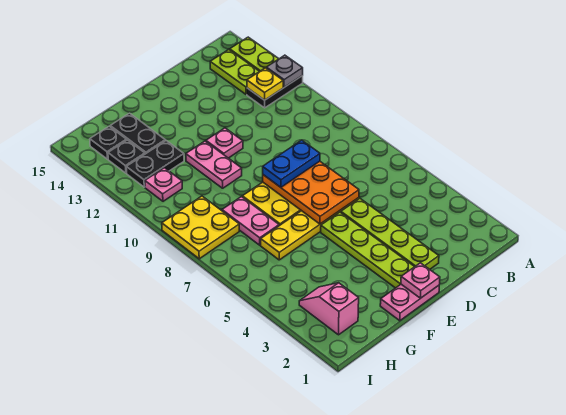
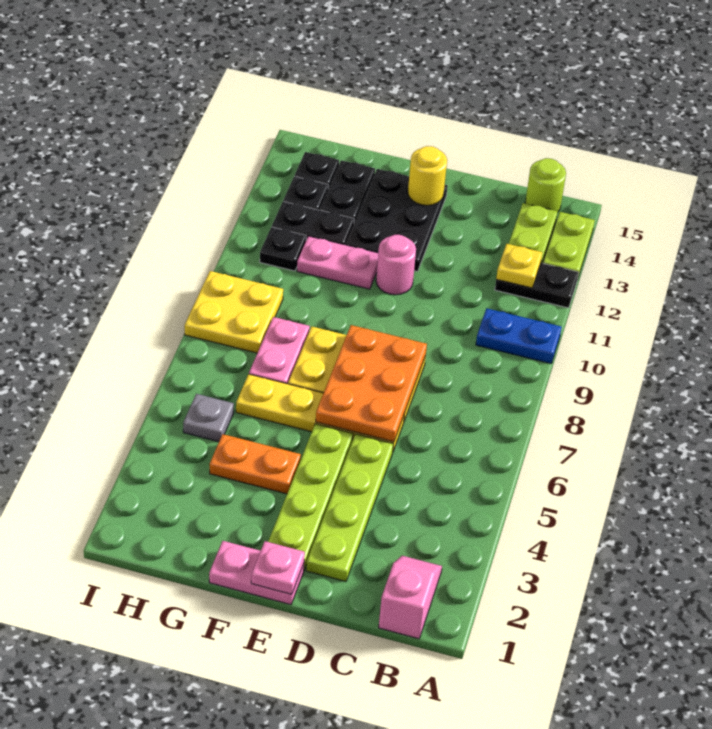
grey 1x1 plate [266,55,303,87] -> grey 1x1 plate moved to [183,394,234,442]
none -> lime 1x1 round brick [525,158,566,212]
blue 1x2 plate [263,140,320,187] -> blue 1x2 plate moved to [476,308,562,364]
pink 1x1 plate [206,128,243,158] -> pink 1x1 round brick [376,235,416,295]
none -> black 2x3 plate [346,169,447,271]
none -> yellow 1x1 round brick [408,146,447,205]
none -> orange 1x2 plate [210,434,301,494]
pink 1x2 plate [186,141,242,188] -> pink 1x2 plate turned to [297,236,378,289]
pink 1x2 slope [299,283,359,335] -> pink 1x2 slope moved to [379,556,442,639]
pink 1x1 plate [145,168,182,201] -> black 1x1 plate [260,227,306,271]

